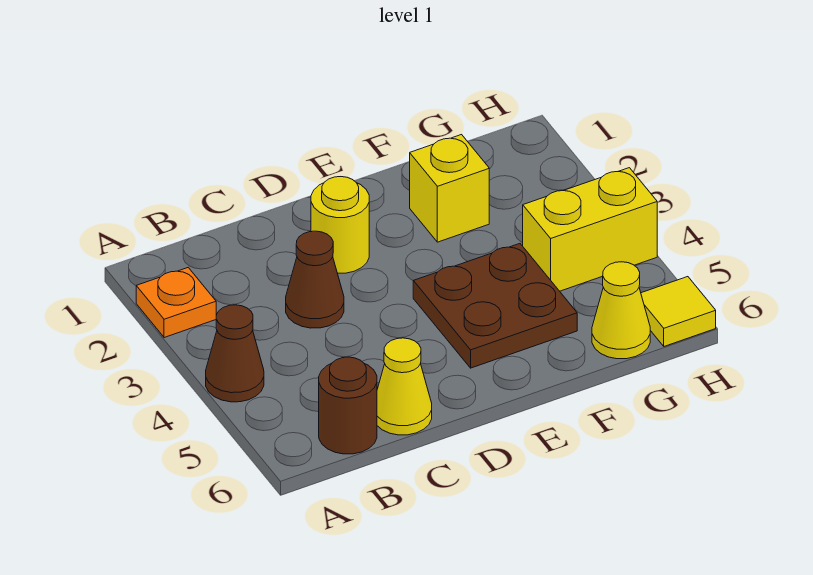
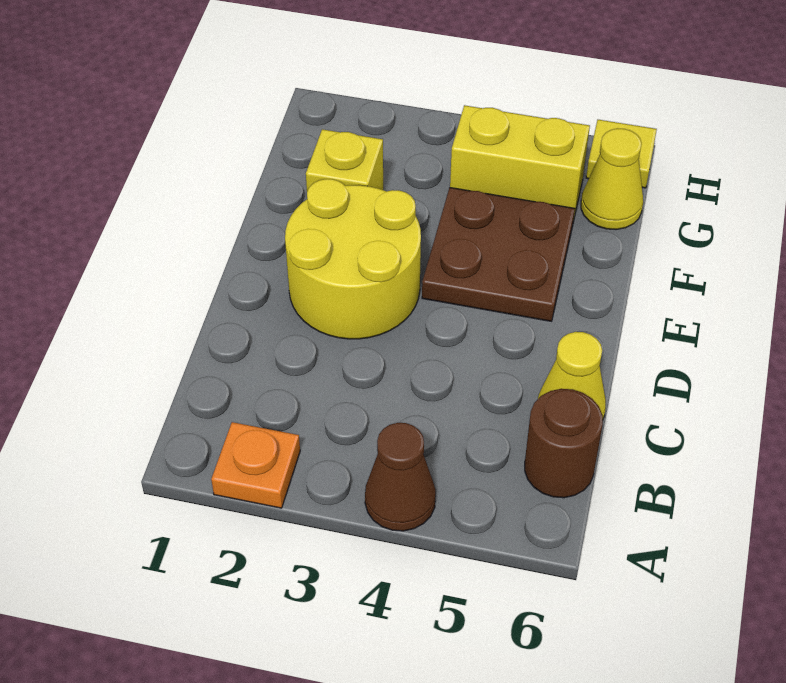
brown 1x1 cone [286,231,344,328] -> none
yellow 1x1 round brick [311,177,369,273] -> yellow 2x2 round brick [285,179,421,339]
yellow 1x2 brick [523,168,657,291] -> yellow 1x2 brick turned to [450,105,590,220]

